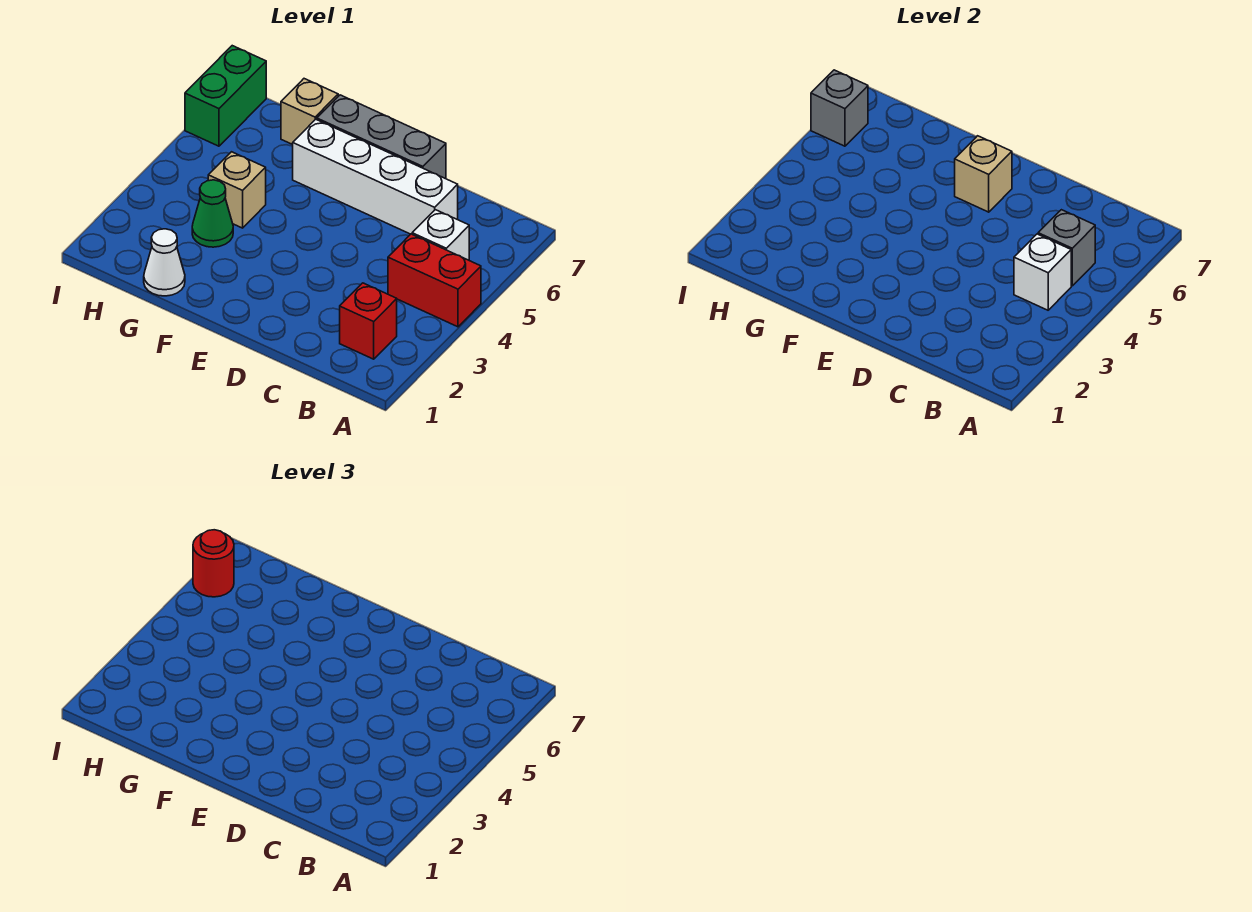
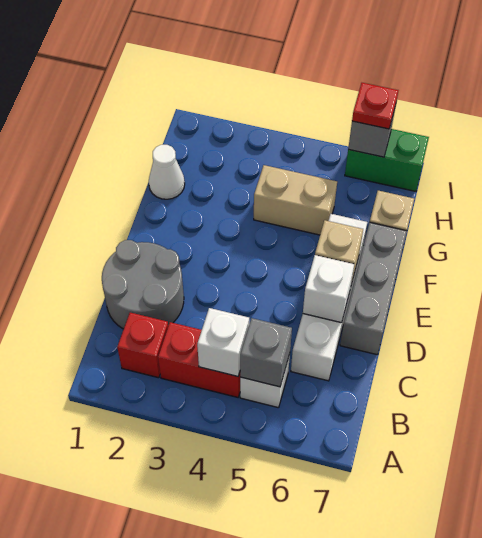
red 1x2 brick [388,234,481,327] -> red 1x2 brick turned to [158,322,240,397]
none -> grey 2x2 round brick [102,240,184,329]
none -> white 1x1 brick [303,255,354,323]
green 1x1 cone [192,180,233,247] -> none
tan 1x1 brick [208,152,266,228] -> tan 1x2 brick [254,165,337,235]
red 1x1 round brick [193,530,234,597] -> red 1x1 plate [352,83,398,129]

